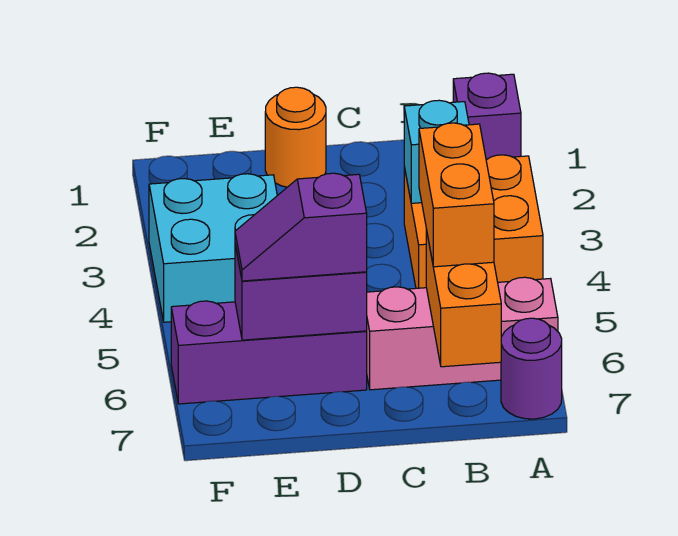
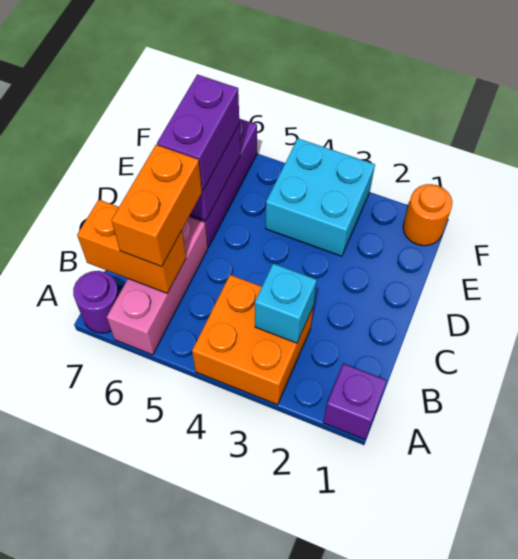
orange 1x2 brick [419,123,494,267] -> orange 1x2 brick turned to [112,145,202,267]
orange 1x1 round brick [265,87,326,187] -> orange 1x1 round brick moved to [403,184,452,246]
purple 1x2 slope [235,173,367,281] -> purple 1x2 brick [157,75,239,191]

